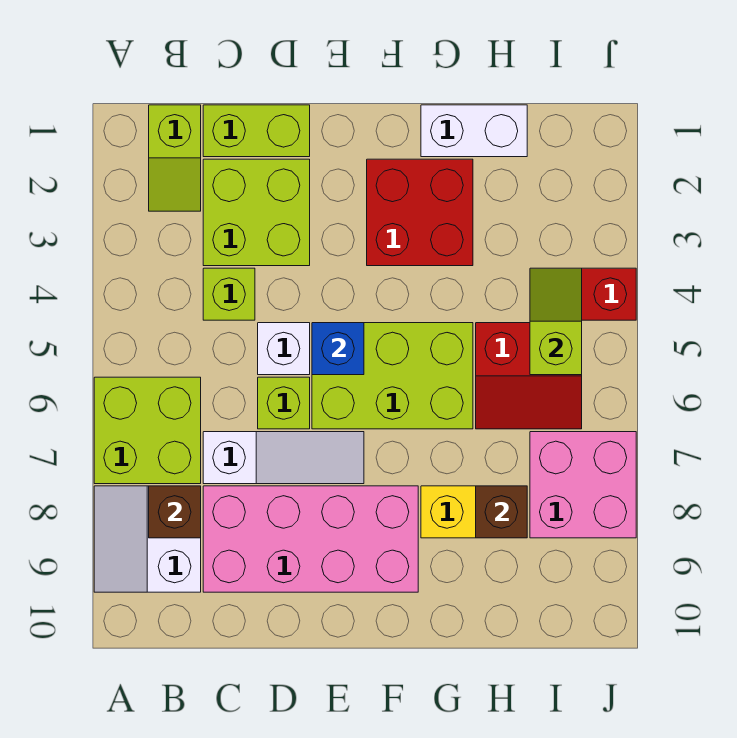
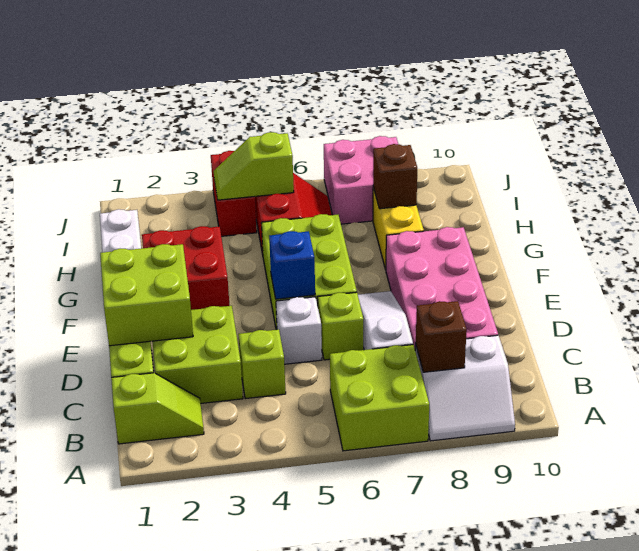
none -> lime 2x2 brick [100,244,193,346]

